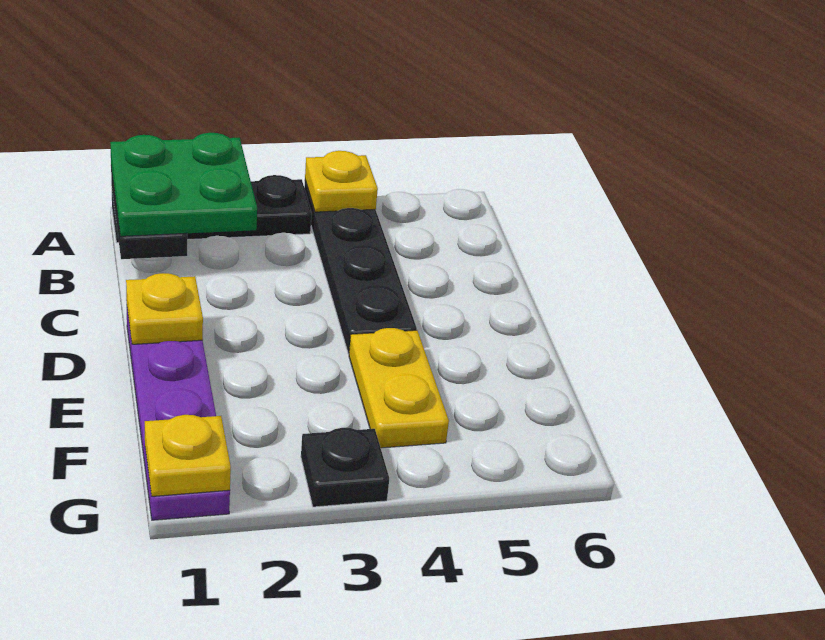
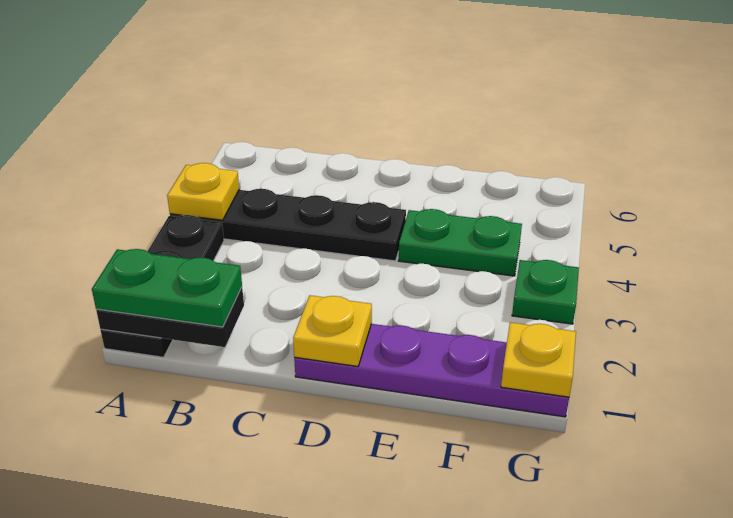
green 2x2 plate [110,133,257,236] -> green 1x2 plate [92,249,242,327]
yellow 1x2 plate [349,328,449,448] -> green 1x2 plate [399,209,522,276]
black 1x1 plate [301,428,389,507] -> green 1x1 plate [512,260,579,324]

